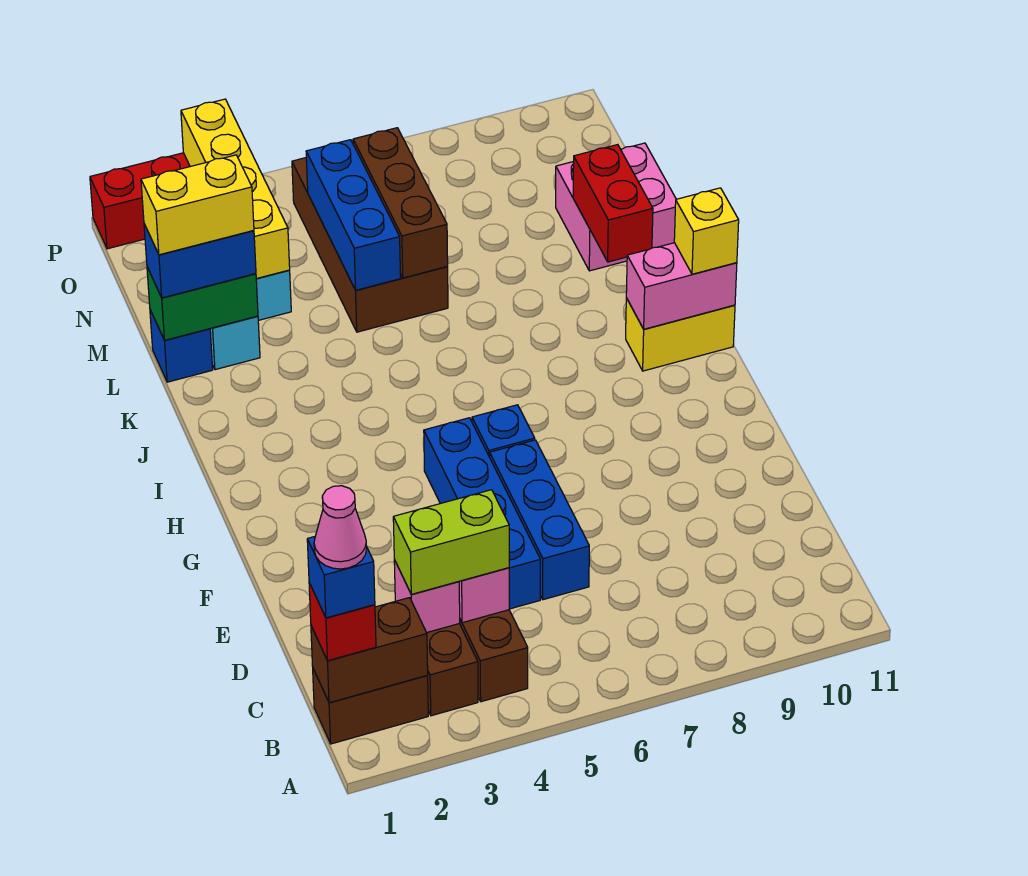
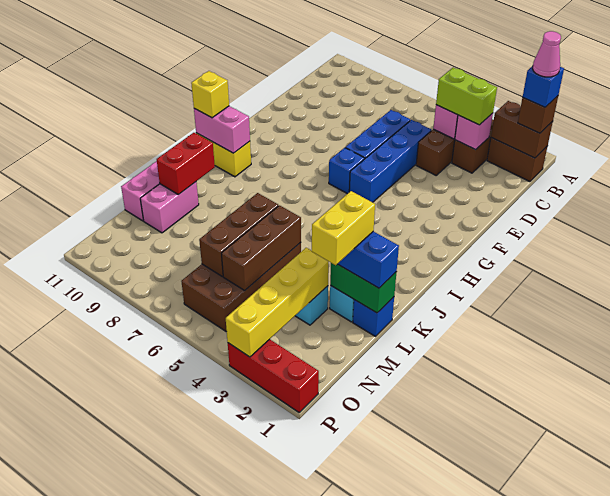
red 1x1 brick [309,583,376,661] -> brown 1x1 brick [518,96,558,133]
yellow 1x2 brick [141,155,254,255] -> yellow 1x2 brick turned to [312,191,375,265]
blue 1x3 brick [306,140,401,290] -> brown 1x3 brick [222,205,301,291]

